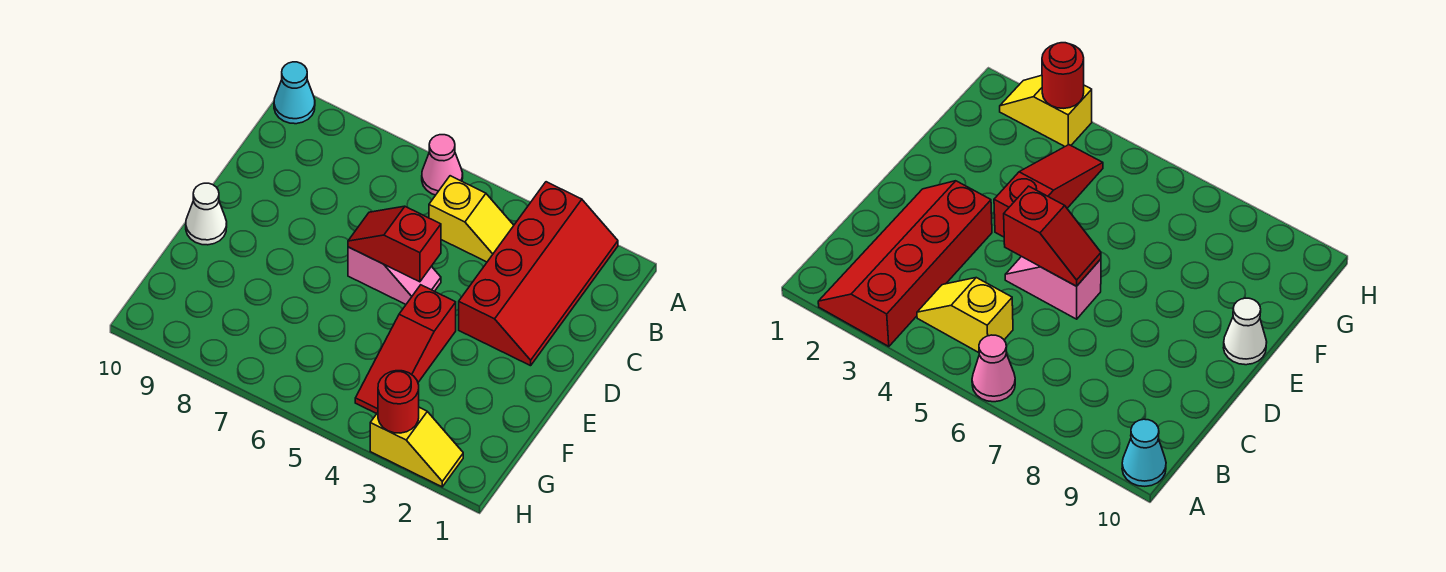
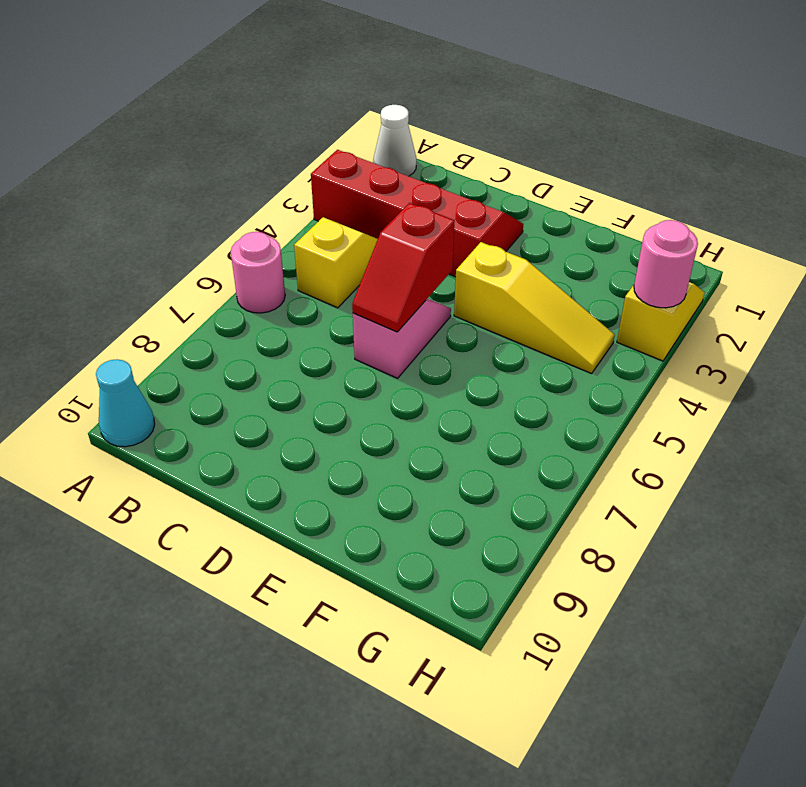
pink 1x1 cone [422,135,463,195] -> pink 1x1 round brick [231,232,285,313]
red 1x3 slope [355,285,456,414] -> yellow 1x3 slope [454,242,615,374]
white 1x1 cone [186,183,227,245] -> white 1x1 cone moved to [373,105,416,176]
red 1x1 round brick [378,371,419,433] -> pink 1x1 round brick [634,220,698,308]

